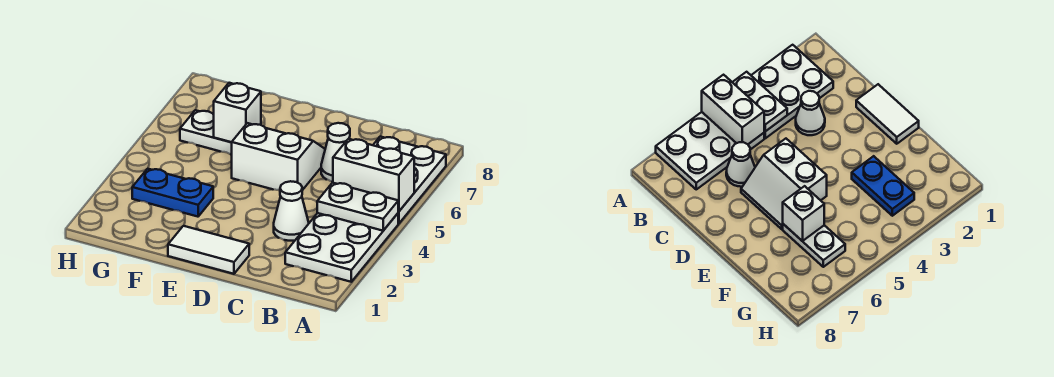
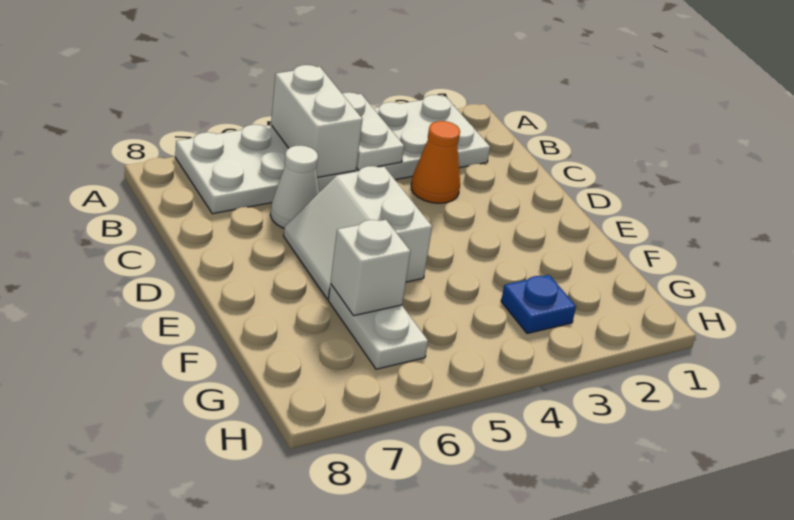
white 1x1 cone [274,181,309,241] -> orange 1x1 cone [411,121,460,203]
white 1x2 tile [168,226,249,274] -> none
blue 1x2 plate [132,169,213,217] -> blue 1x1 plate [501,275,576,334]

